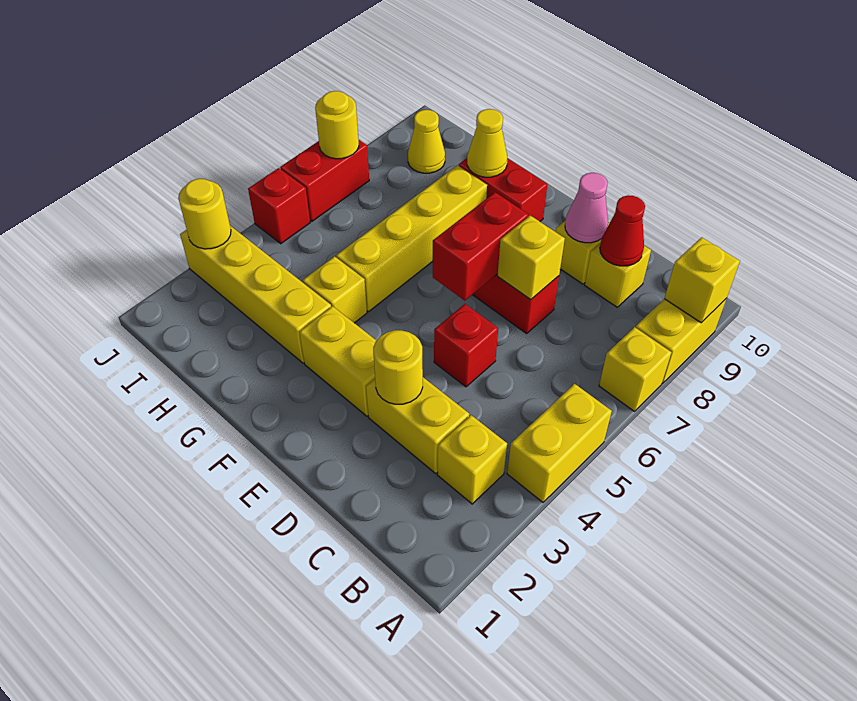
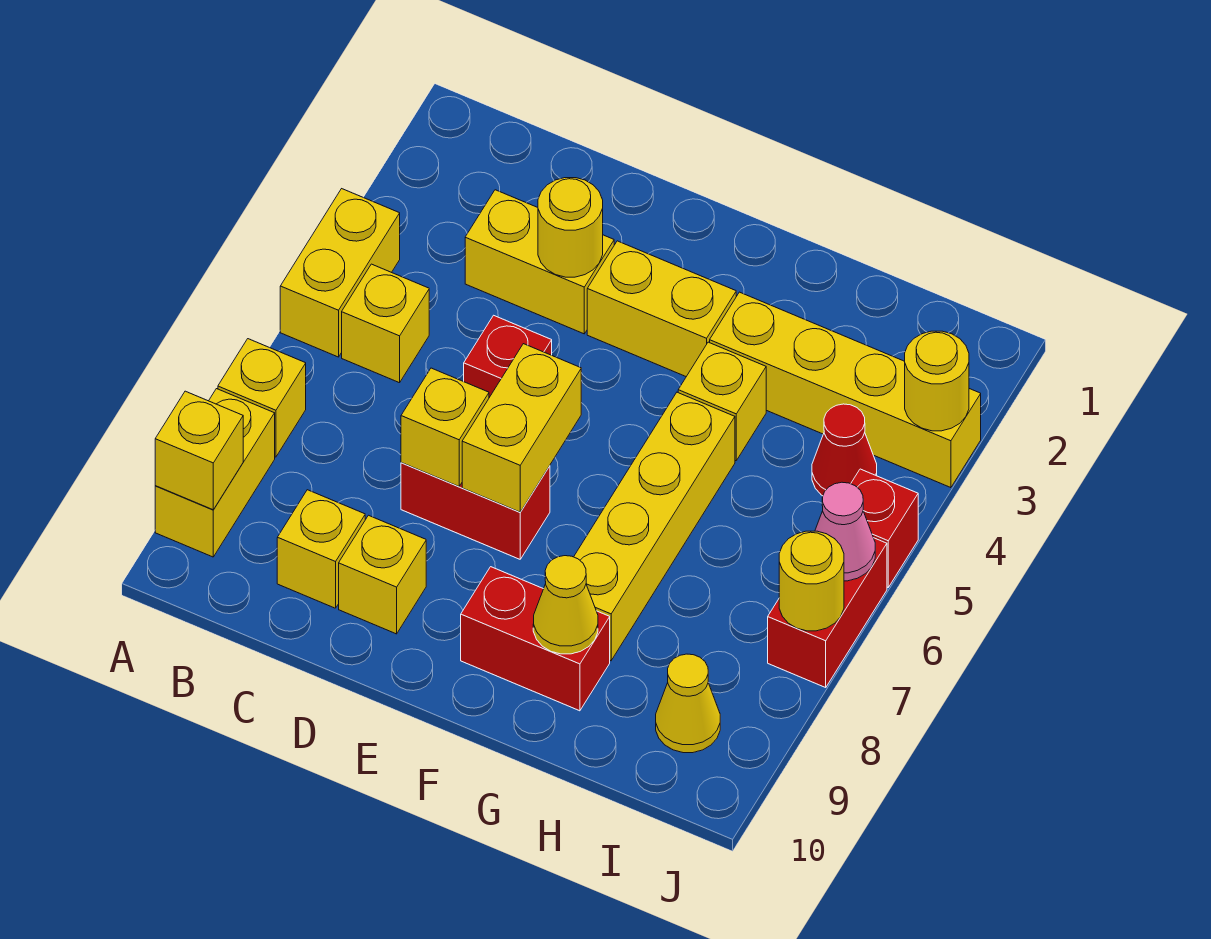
yellow 1x1 brick [437,415,507,504] -> yellow 1x1 brick moved to [342,264,429,383]
red 1x1 cone [600,195,645,266] -> red 1x1 cone moved to [812,404,877,496]
pink 1x1 cone [565,173,608,243] -> pink 1x1 cone moved to [815,482,875,581]
red 1x2 brick [433,192,528,301] -> yellow 1x2 brick [462,344,581,512]

